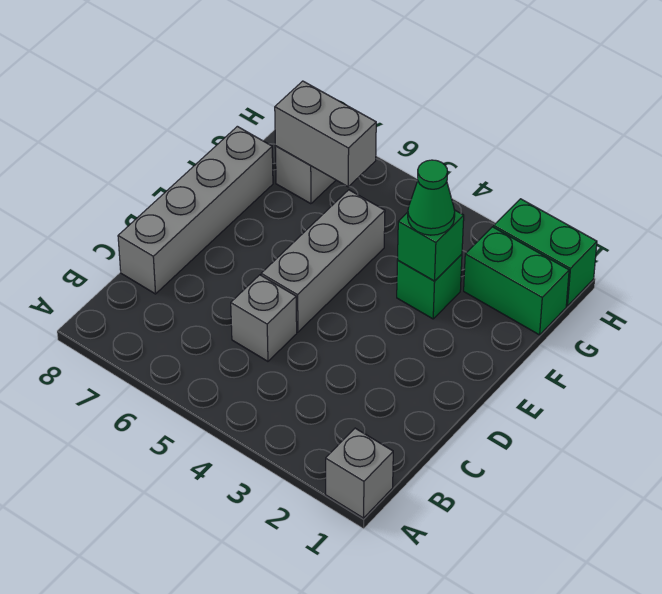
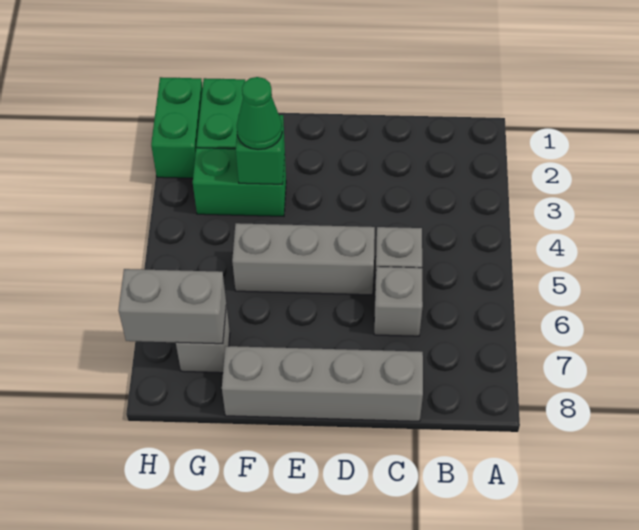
grey 1x1 brick [326,428,393,518] -> grey 1x1 brick moved to [374,267,423,336]
green 1x1 brick [397,254,462,319] -> green 1x2 brick [193,148,286,216]
grey 1x2 brick [275,81,376,187] -> grey 1x2 brick turned to [119,269,226,344]

